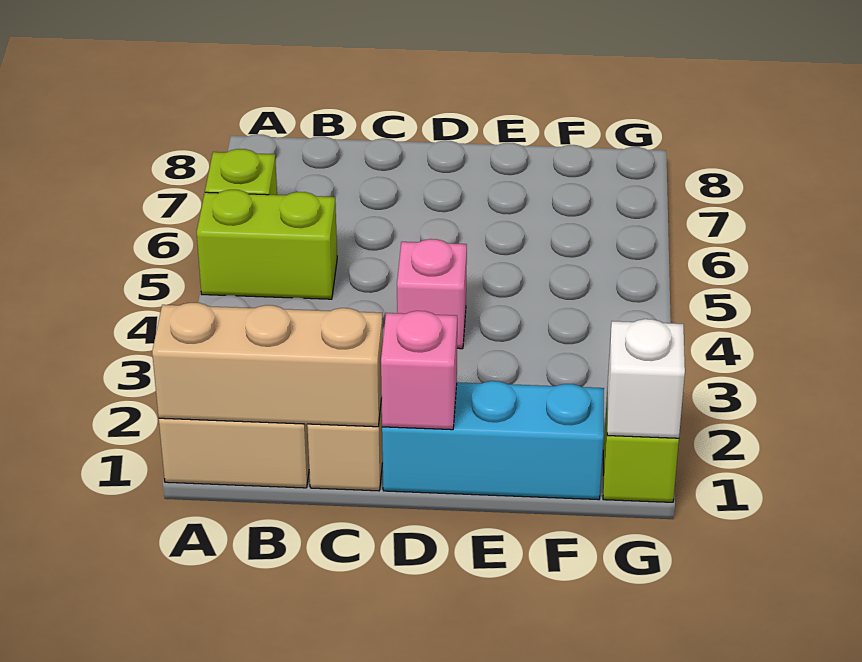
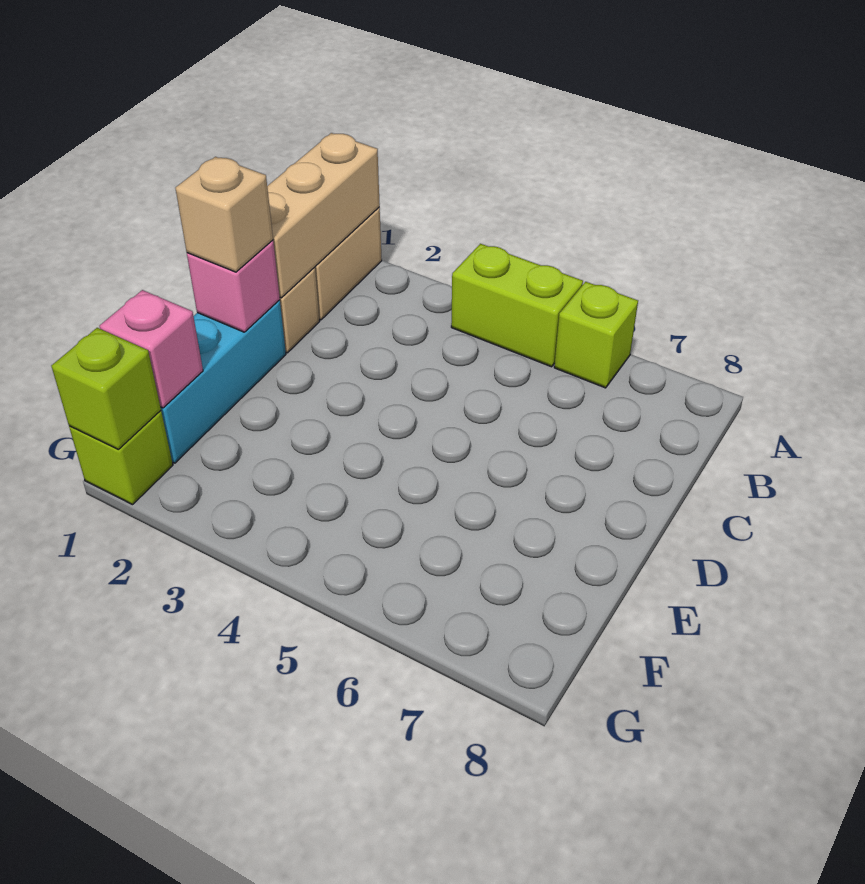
lime 1x2 brick [197,190,337,299] -> lime 1x2 brick turned to [451,244,583,367]
none -> tan 1x1 brick [175,157,273,272]
pink 1x1 brick [397,239,467,349] -> pink 1x1 brick moved to [100,290,203,408]
white 1x1 brick [607,319,685,438] -> lime 1x1 brick [51,328,161,449]

